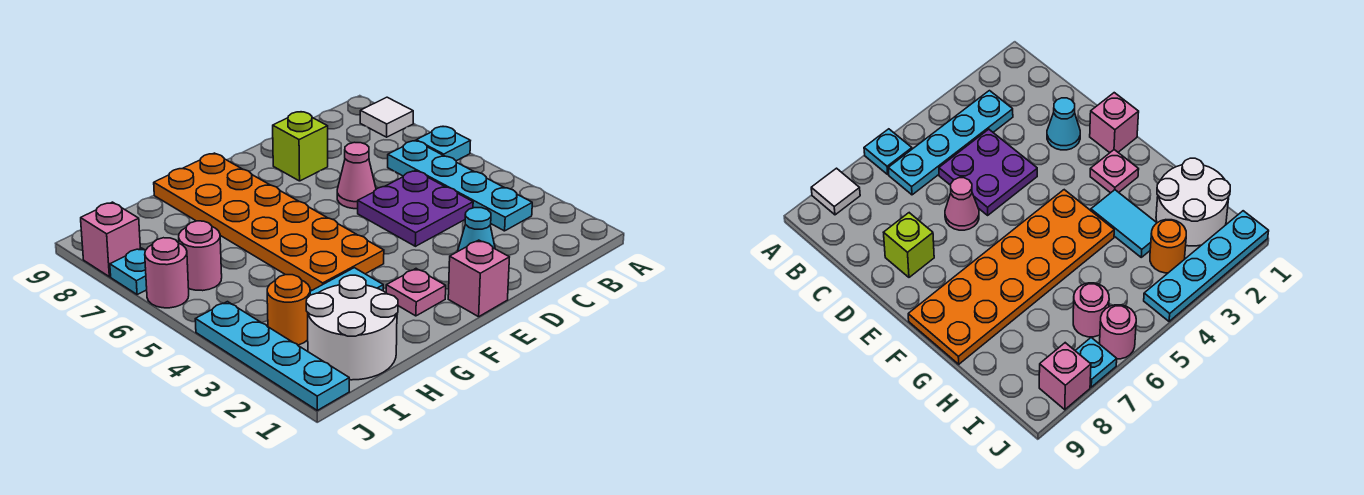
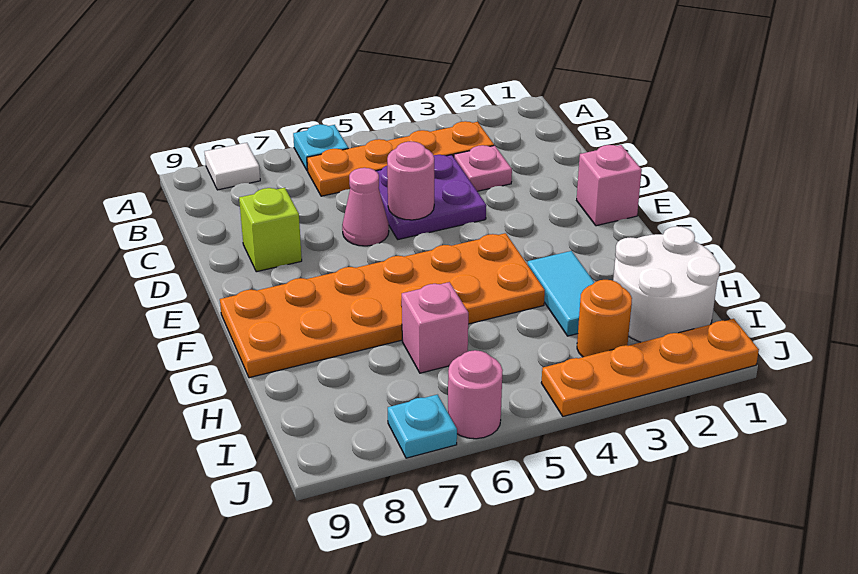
cyan 1x4 plate [388,141,532,231] -> orange 1x4 plate [307,121,494,196]
cyan 1x1 cone [458,208,495,251] -> none
pink 1x1 plate [386,269,446,316] -> pink 1x1 plate moved to [454,145,512,191]
pink 1x1 round brick [179,221,222,291] -> pink 1x1 round brick moved to [387,141,434,220]
cyan 1x4 plate [195,302,349,410] -> orange 1x4 plate [541,319,759,416]
pink 1x1 brick [81,202,140,277] -> pink 1x1 brick moved to [402,282,468,373]

